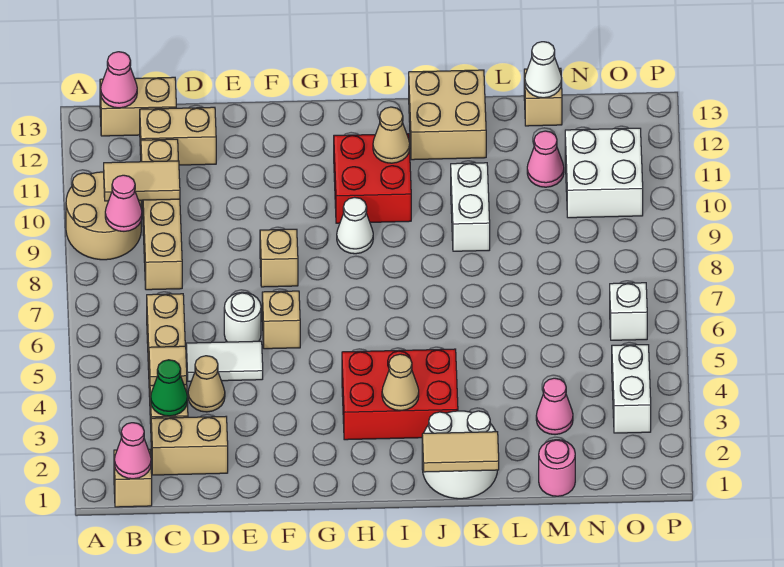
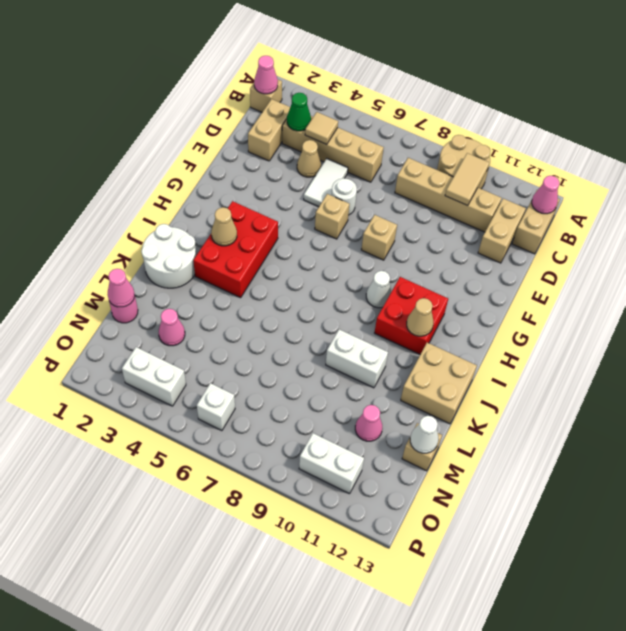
pink 1x1 cone [105,175,142,231] -> pink 1x1 cone moved to [108,269,135,307]
tan 1x2 tile [422,432,499,472] -> none
white 2x2 brick [565,128,643,218] -> white 1x2 brick [299,433,364,494]

